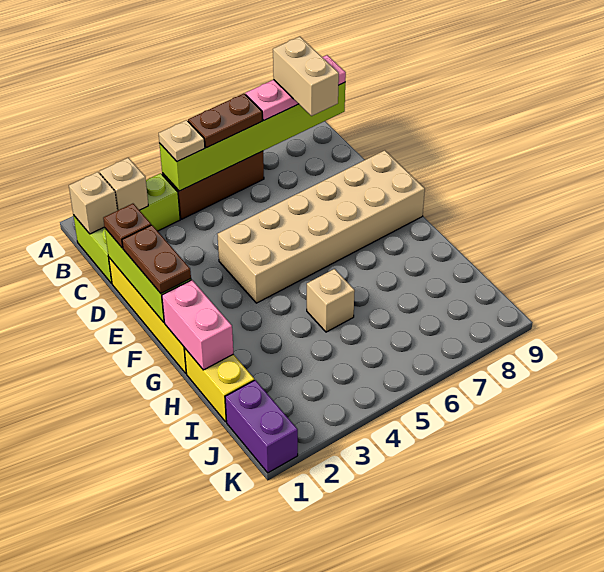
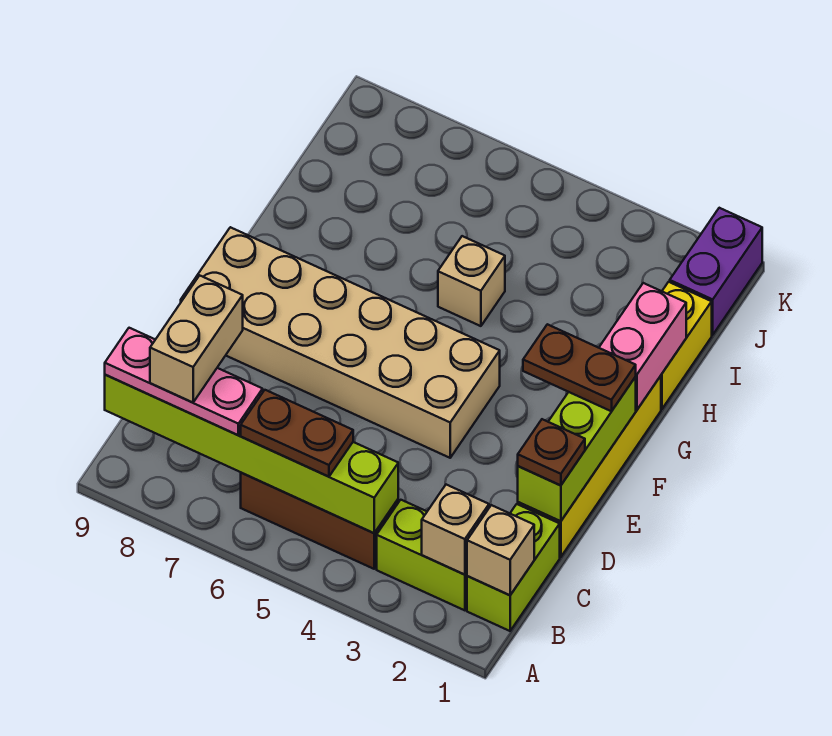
tan 1x1 plate [159,120,205,162] -> none
brown 1x2 plate [122,225,191,293] -> brown 1x2 plate turned to [523,324,636,411]

